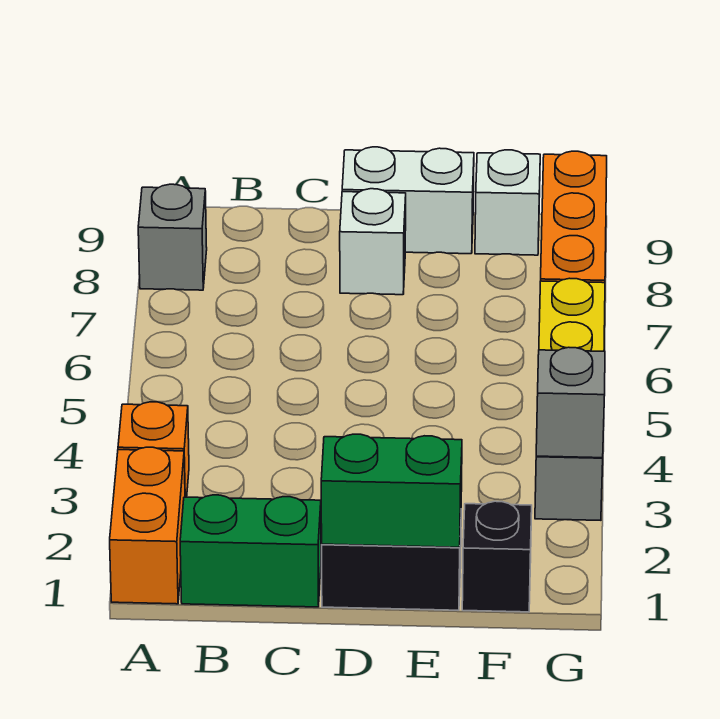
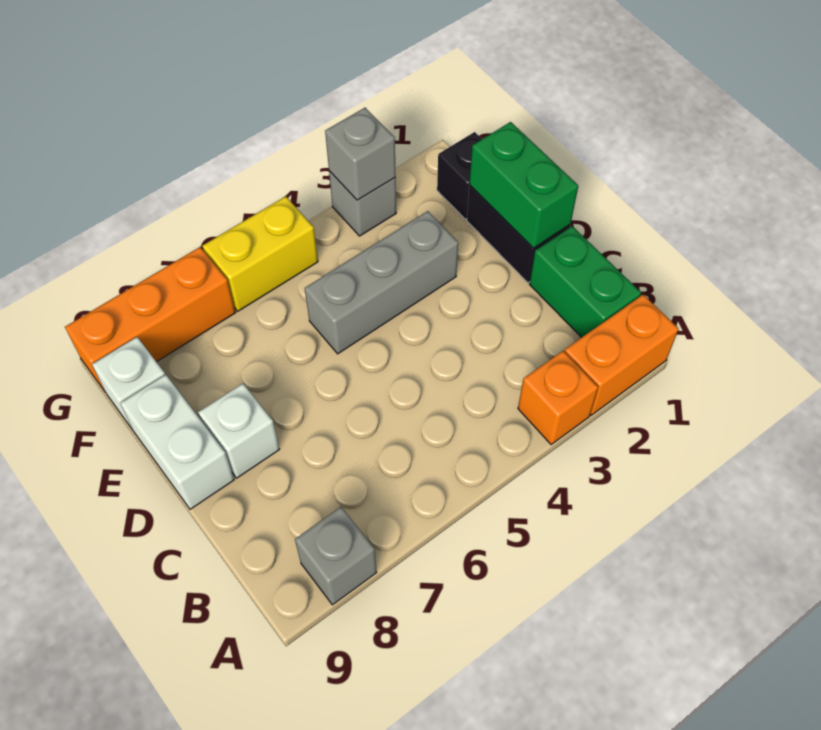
none -> grey 1x3 brick [305,211,458,354]

